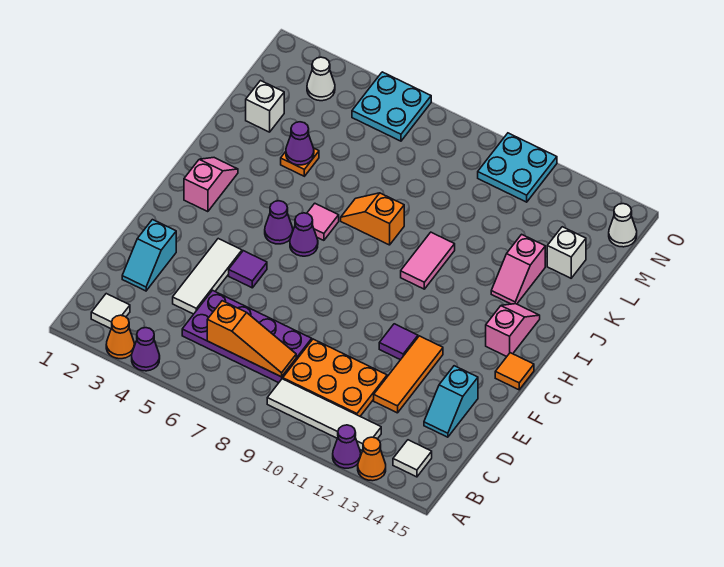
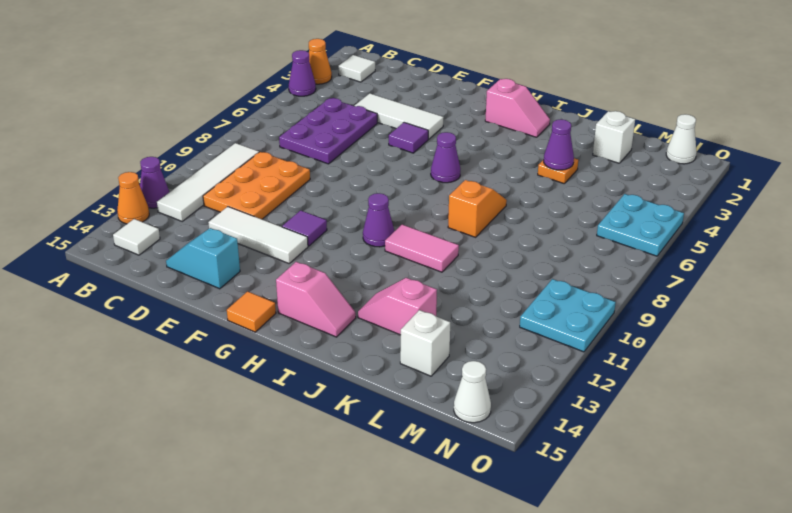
purple 2x4 plate [182,290,312,383] -> purple 2x3 plate [279,98,377,164]
orange 1x3 slope [207,301,296,377] -> none
cyan 1x2 slope [122,220,176,291] -> none
orange 1x3 tile [374,336,443,413] -> white 1x3 tile [208,207,308,263]
purple 1x1 cone [265,201,293,244] -> purple 1x1 cone moved to [363,193,394,247]
pink 1x1 tile [307,203,339,240] -> none
white 1x1 cone [307,57,335,101] -> white 1x1 cone moved to [666,114,697,164]

